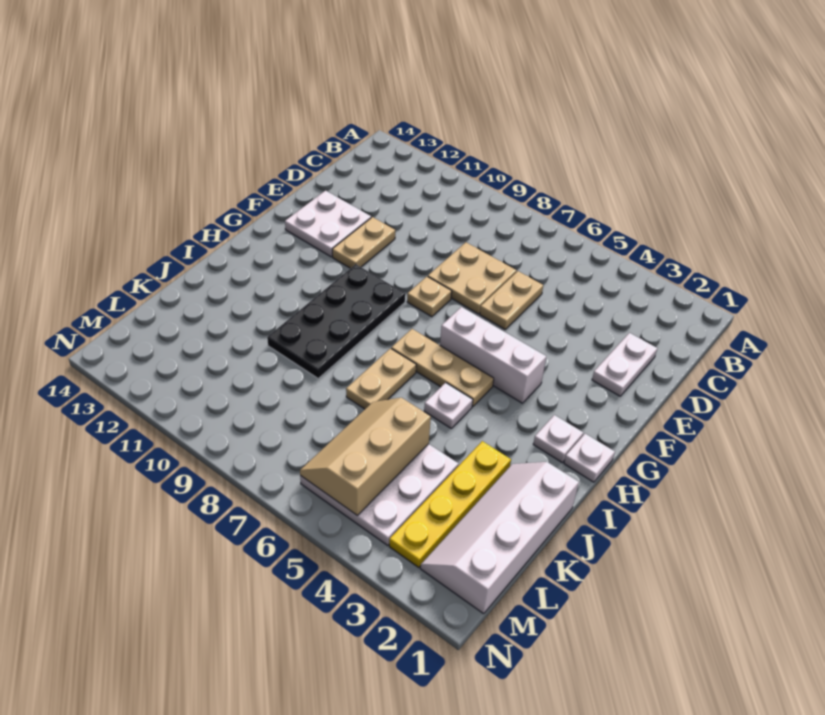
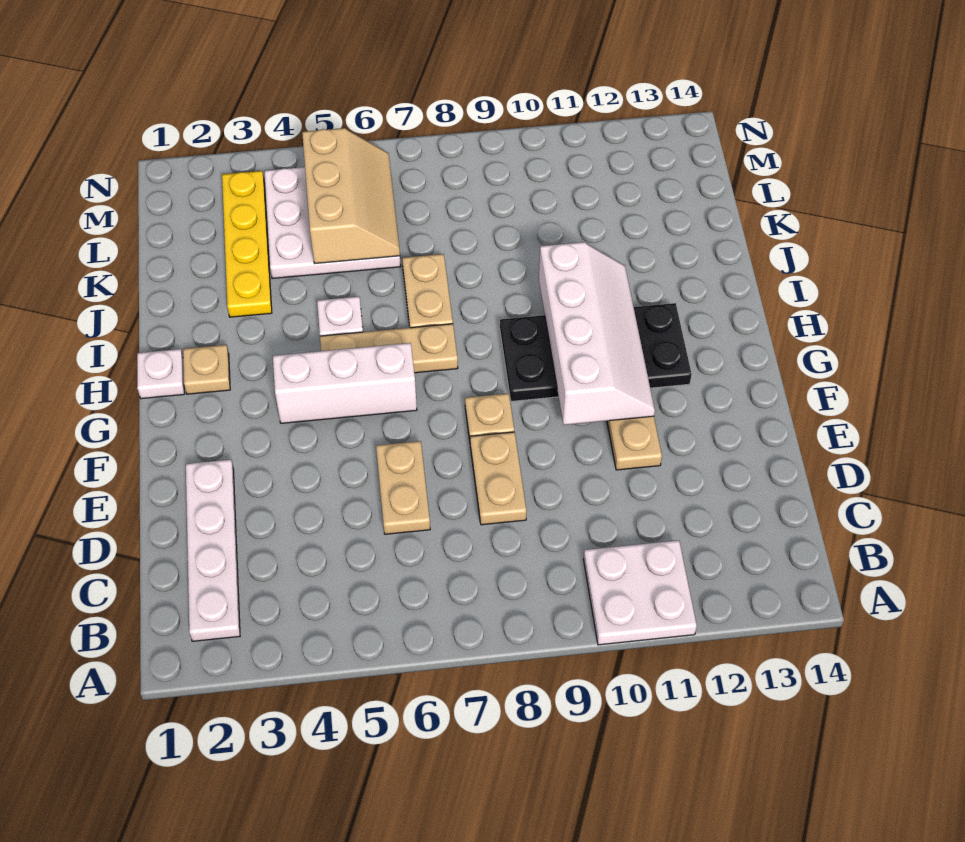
white 1x2 plate [592,333,657,396] -> white 1x4 plate [186,460,240,641]
tan 2x2 plate [428,242,516,314] -> tan 1x2 plate [470,432,527,525]
white 2x2 plate [285,191,371,257] -> white 2x2 plate moved to [584,540,697,645]
black 2x4 plate [267,264,405,378] -> black 2x4 plate turned to [500,303,692,401]
white 1x1 plate [533,415,583,462] -> tan 1x1 plate [183,345,230,394]
white 2x4 slope [420,462,579,614] -> white 2x4 slope moved to [539,242,655,425]

